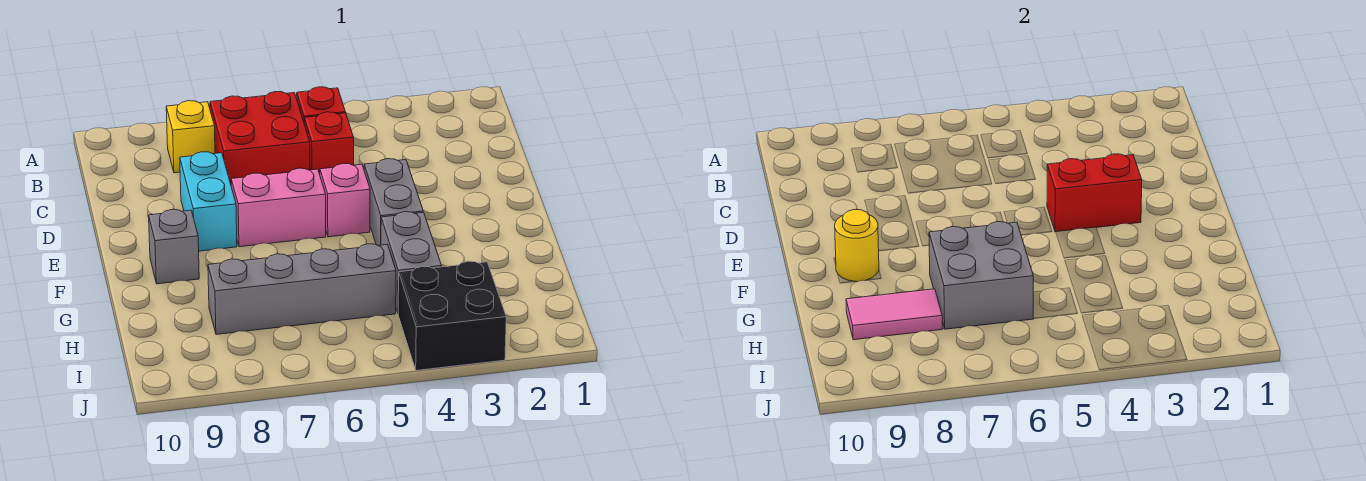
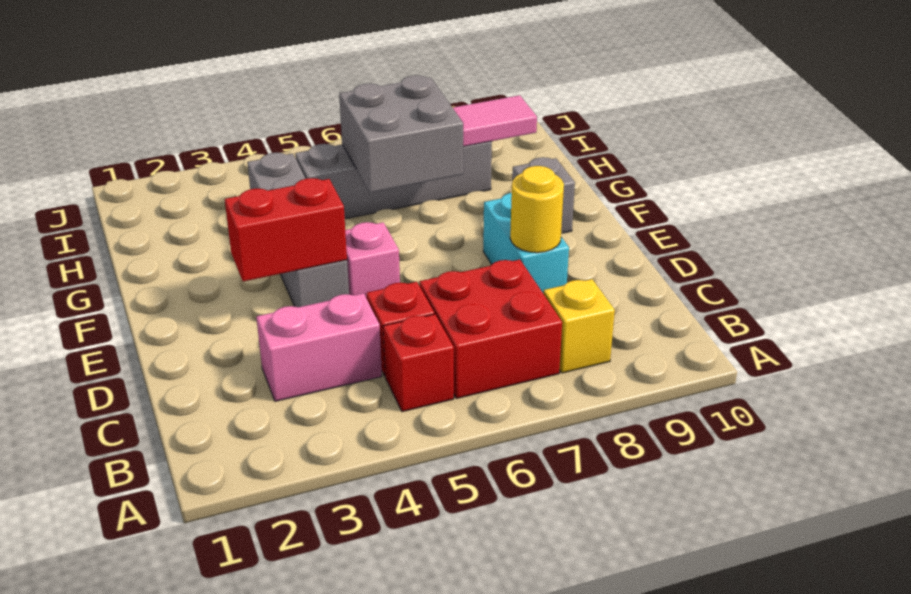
pink 1x2 brick [231,168,326,247] -> pink 1x2 brick moved to [256,293,382,401]
yellow 1x1 round brick [835,210,879,282] -> yellow 1x1 round brick moved to [510,166,564,253]
black 2x2 brick [398,261,506,371] -> none

